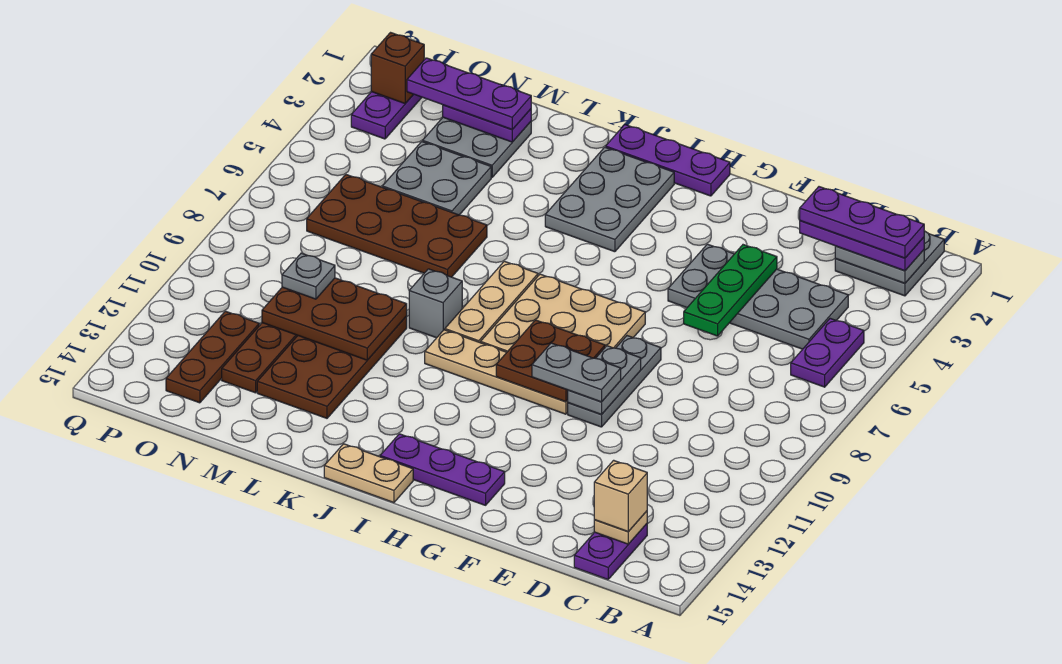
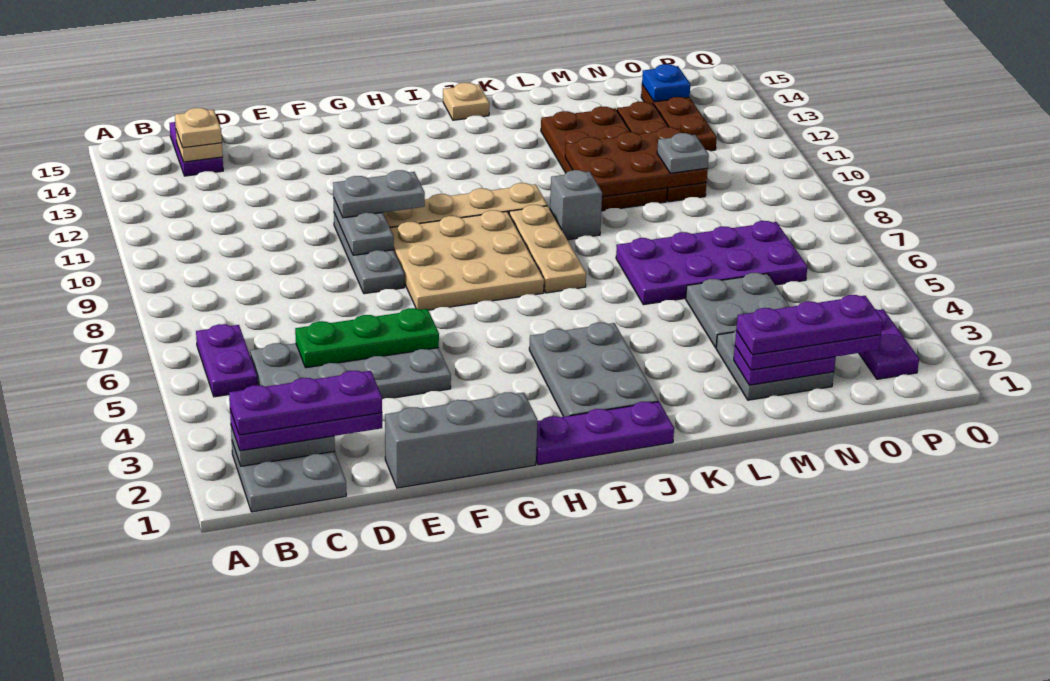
tan 1x1 brick [594,460,647,532] -> tan 1x1 plate [175,108,222,148]
none -> grey 1x3 brick [385,392,537,488]
green 1x3 plate [684,245,777,336] -> green 1x3 plate turned to [295,308,439,368]
brown 2x2 plate [496,320,605,402] -> none
purple 1x3 plate [380,434,505,505] -> purple 1x3 plate moved to [736,295,883,355]
tan 1x2 plate [324,444,413,503] -> tan 1x1 plate [443,83,489,120]
brown 2x4 plate [307,175,487,277] -> purple 2x4 plate [616,221,807,305]
none -> blue 1x1 plate [642,64,690,102]
brown 1x1 brick [371,33,424,103] -> none

